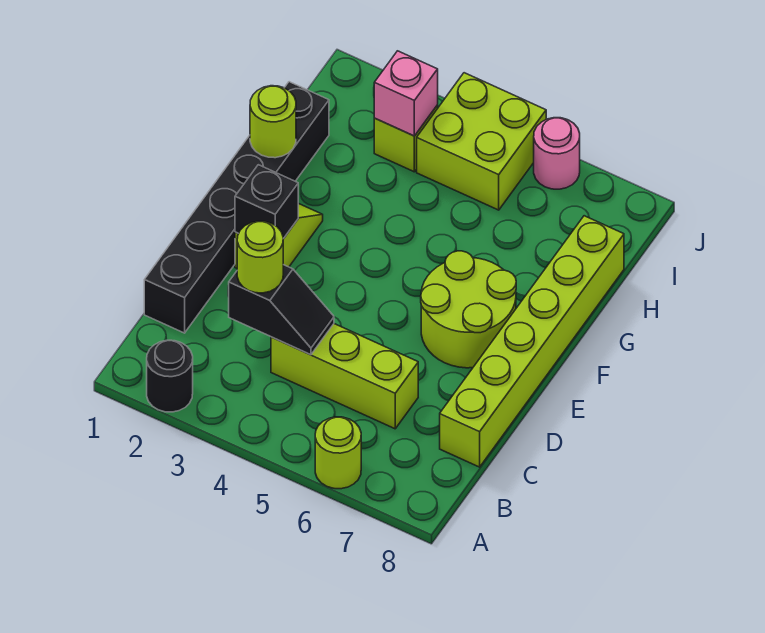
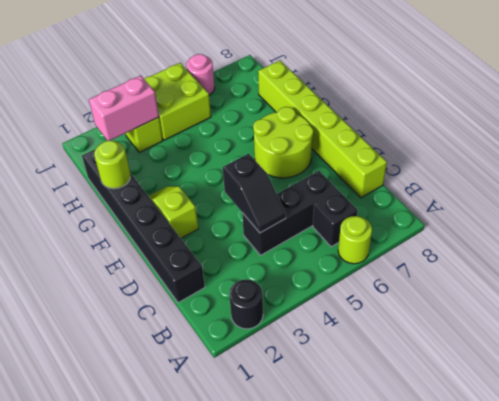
black 1x2 slope [229,265,334,355] -> black 1x2 slope turned to [223,154,286,233]
lime 1x1 round brick [237,221,283,293] -> none
lime 1x3 brick [271,324,418,429] -> black 1x3 brick [242,171,338,255]
black 1x1 brick [235,165,298,239] -> black 1x1 brick moved to [313,191,358,247]
pink 1x1 brick [374,51,438,136] -> pink 1x2 brick [89,76,159,141]

